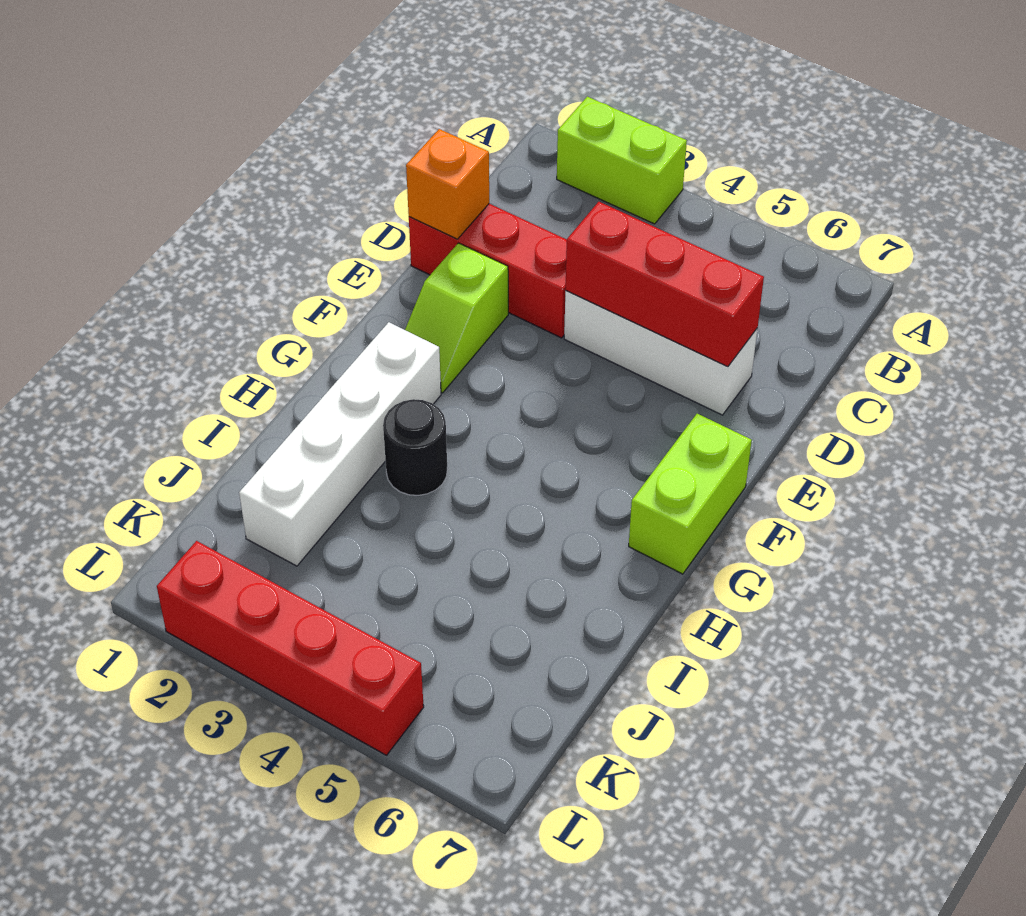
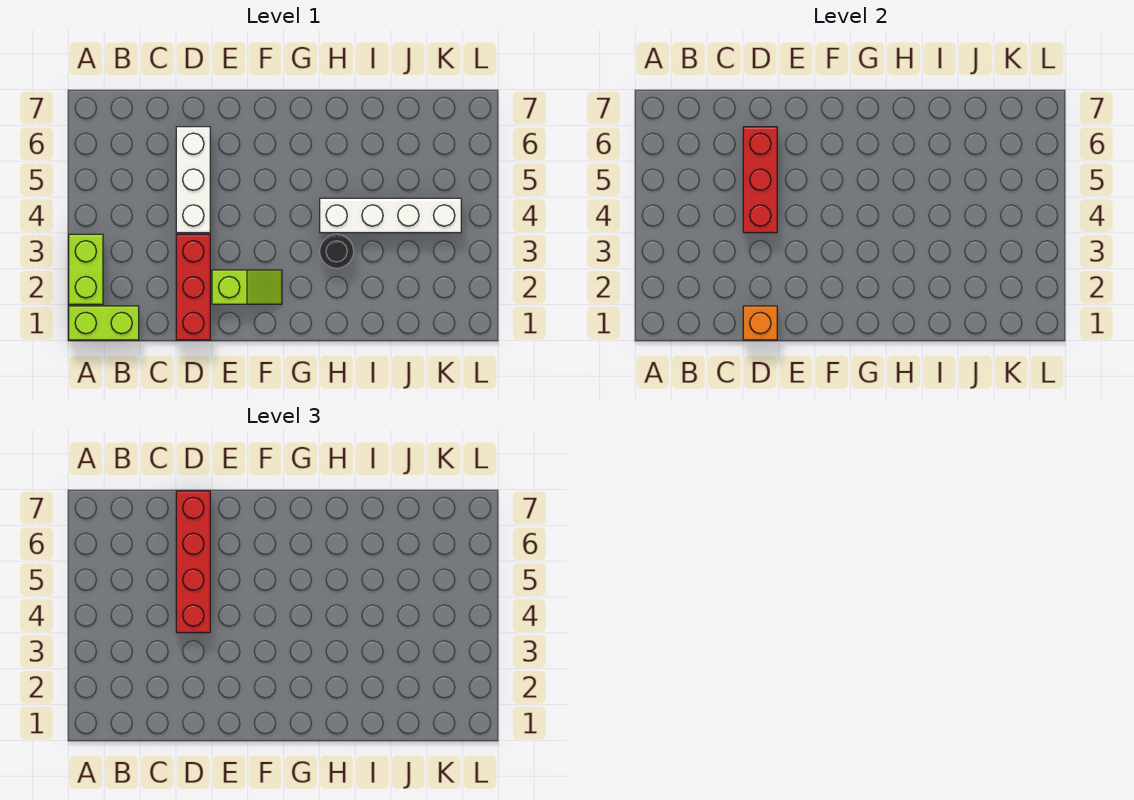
lime 1x2 brick [629,414,752,574] -> lime 1x2 brick moved to [69,306,139,340]
white 1x4 brick [239,322,441,566] -> white 1x4 brick moved to [320,198,461,233]
red 1x4 brick [157,541,424,755] -> red 1x4 brick moved to [176,491,210,633]

